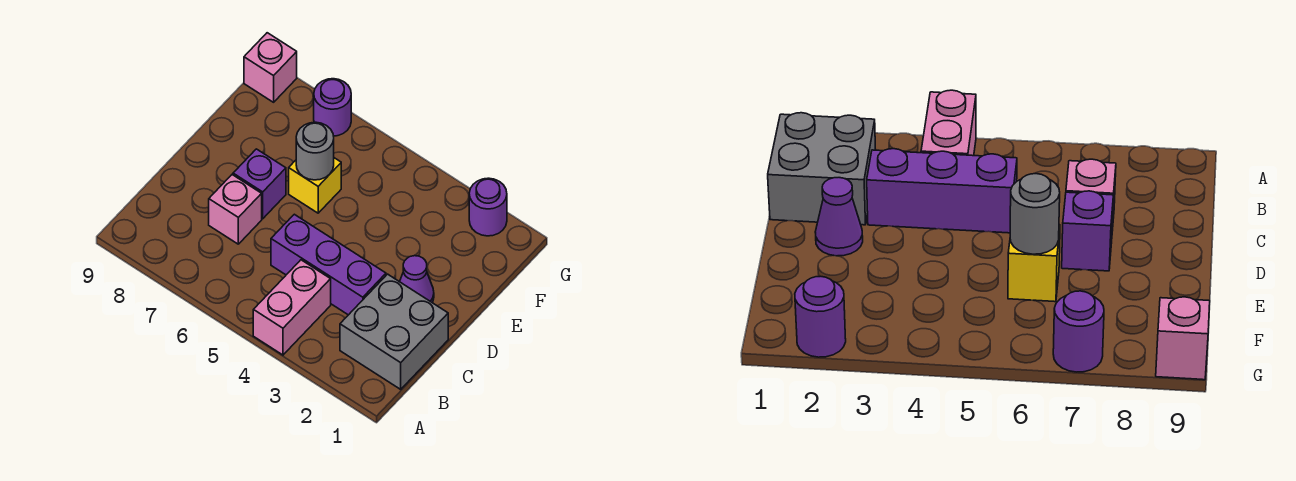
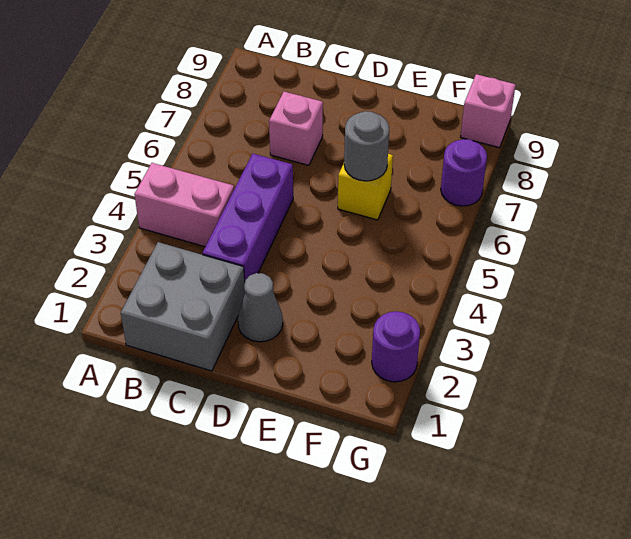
purple 1x1 cone [400,256,434,303] -> grey 1x1 cone [238,273,283,342]
purple 1x1 brick [233,149,286,219] -> none

